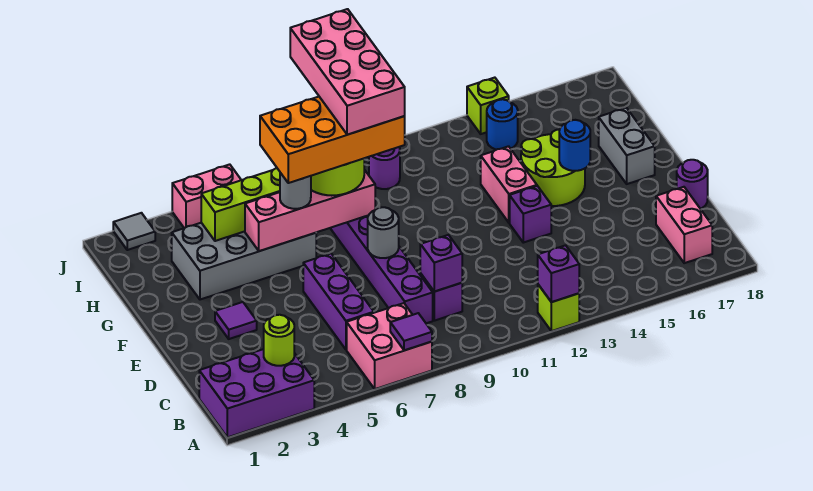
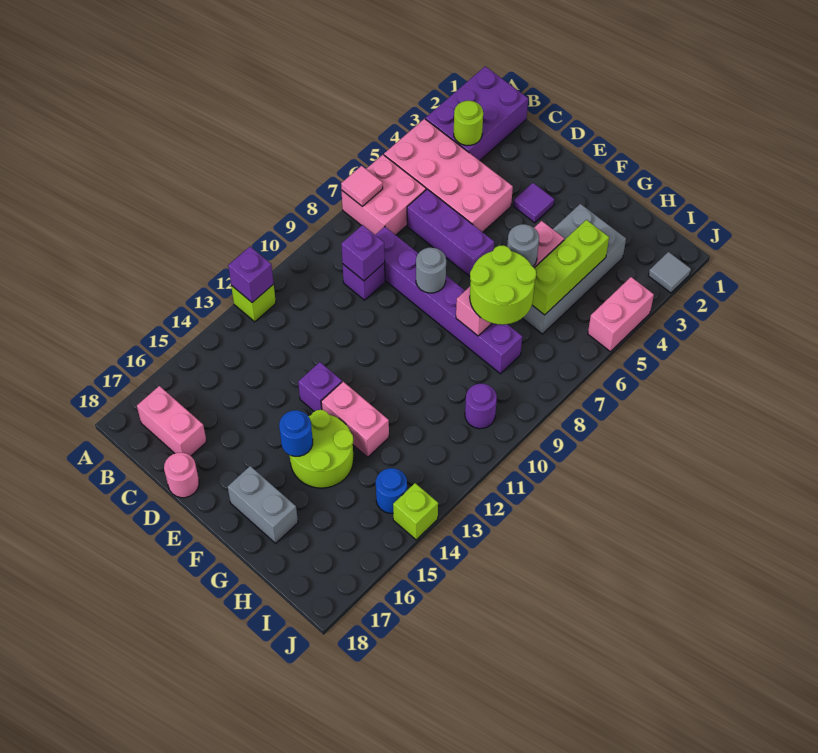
purple 1x1 tile [390,313,432,350] -> pink 1x1 tile [341,166,383,206]
purple 1x1 round brick [677,160,708,209] -> pink 1x1 round brick [164,453,199,498]
orange 2x4 brick [260,97,405,183] -> none
pink 2x4 brick [290,9,405,135] -> pink 2x4 brick moved to [384,119,513,232]

